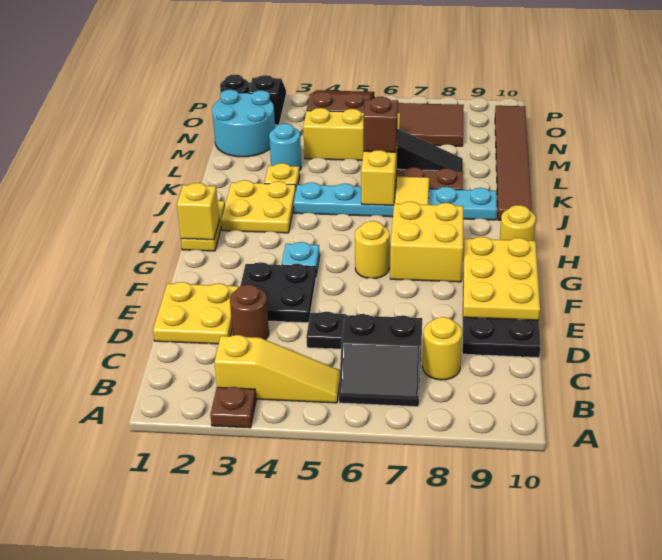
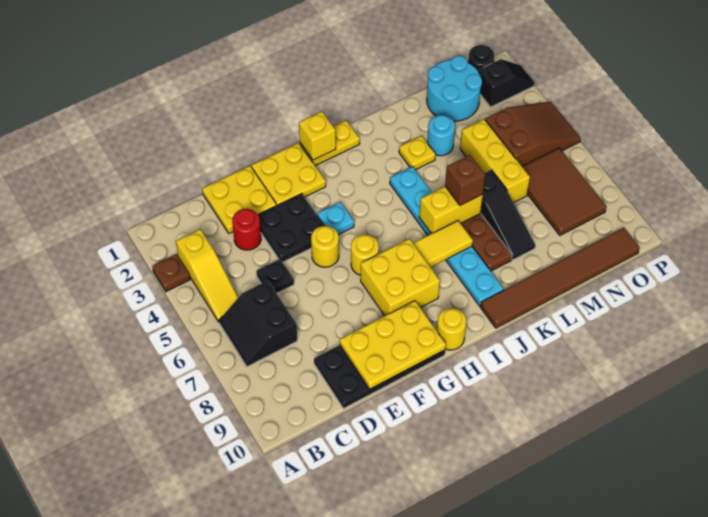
yellow 1x1 round brick [423,317,462,380] -> yellow 1x1 round brick moved to [311,226,339,267]
brown 1x1 round brick [230,284,269,340] -> red 1x1 round brick [232,209,261,250]
yellow 2x2 plate [221,180,296,233] -> yellow 2x2 plate moved to [251,143,326,205]

